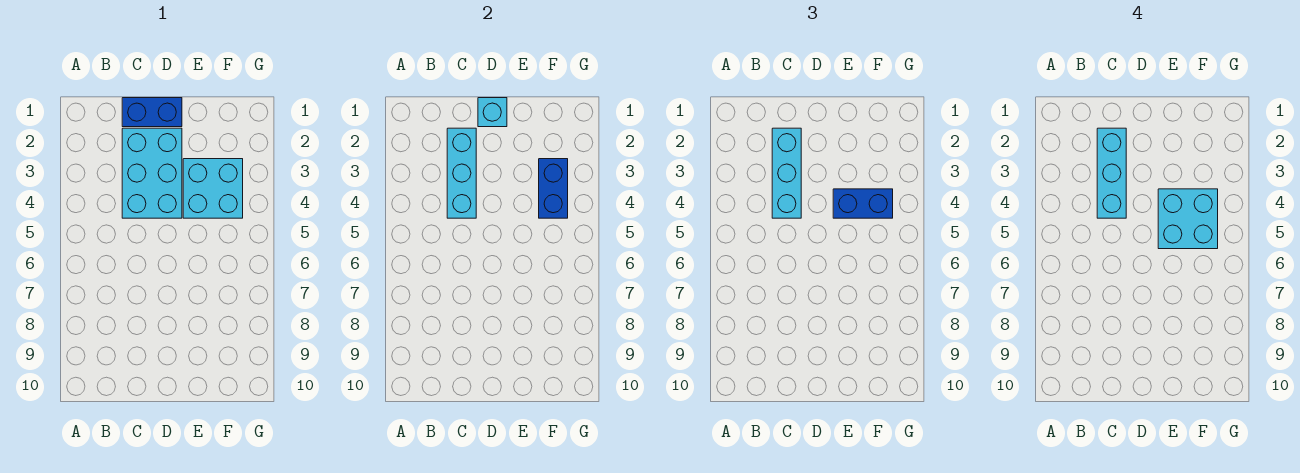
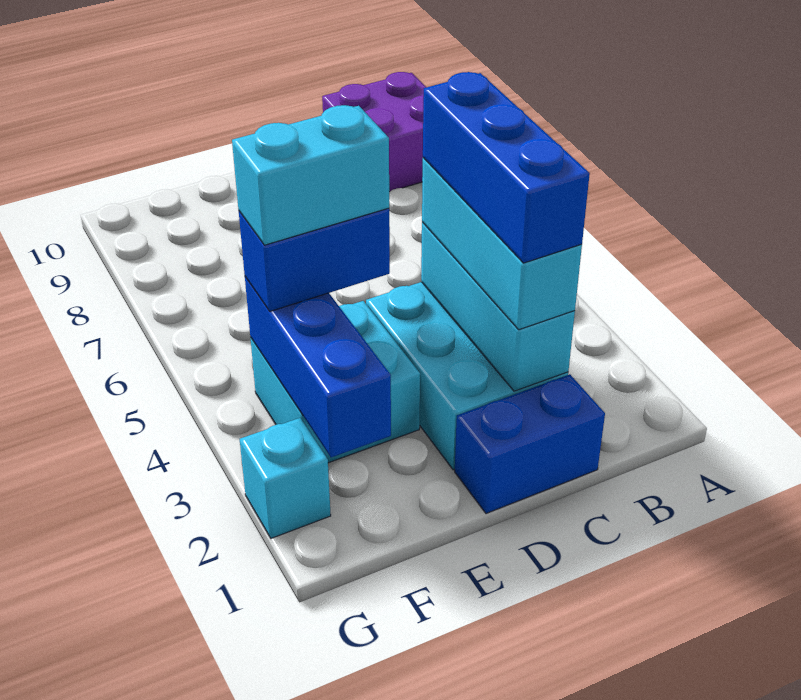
none -> purple 2x2 brick [322,72,426,192]
cyan 1x3 brick [1097,128,1126,218] -> blue 1x3 brick [423,72,590,263]
cyan 1x1 brick [478,98,507,127] -> cyan 1x1 brick moved to [240,418,331,538]
cyan 2x2 brick [1158,189,1218,249] -> cyan 1x2 brick [232,105,389,245]
blue 1x2 brick [539,159,568,218] -> blue 1x3 brick [245,277,391,457]

